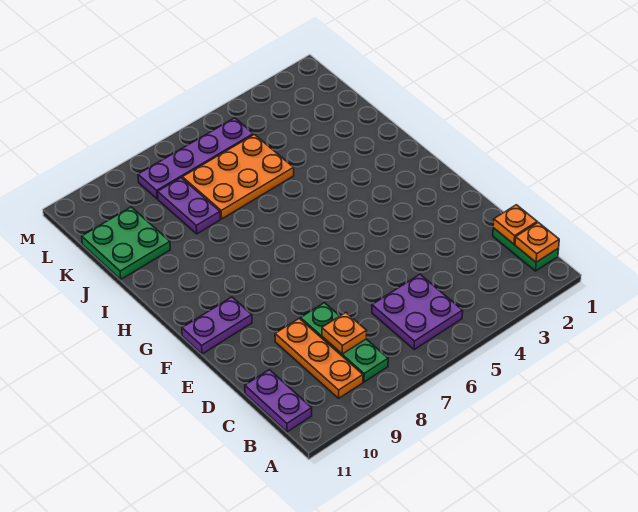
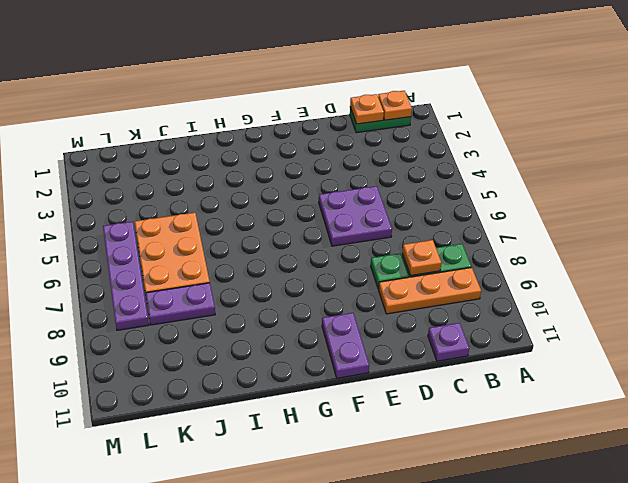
purple 2x2 plate [372,274,463,349] -> purple 2x2 plate moved to [319,186,392,246]
purple 1x2 plate [245,370,312,432] -> purple 1x1 plate [428,323,469,361]
green 2x2 plate [82,207,170,279] -> none

